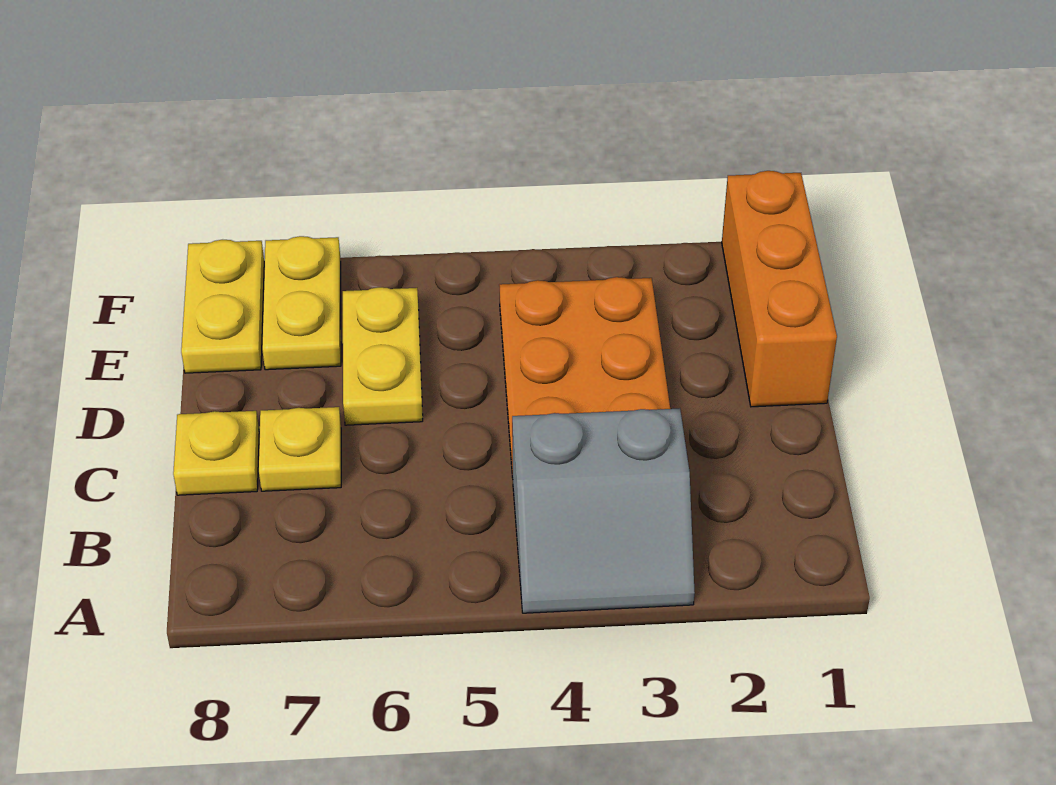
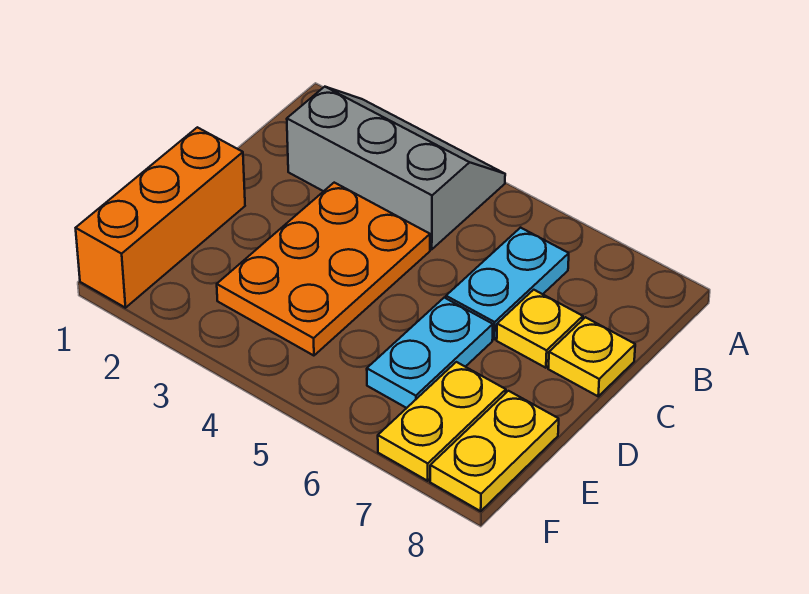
grey 2x2 slope [512,408,695,613] -> grey 2x3 slope [287,87,505,249]
none -> cyan 1x2 plate [446,228,569,339]
yellow 1x2 plate [343,287,423,425] -> cyan 1x2 plate [367,298,493,408]

